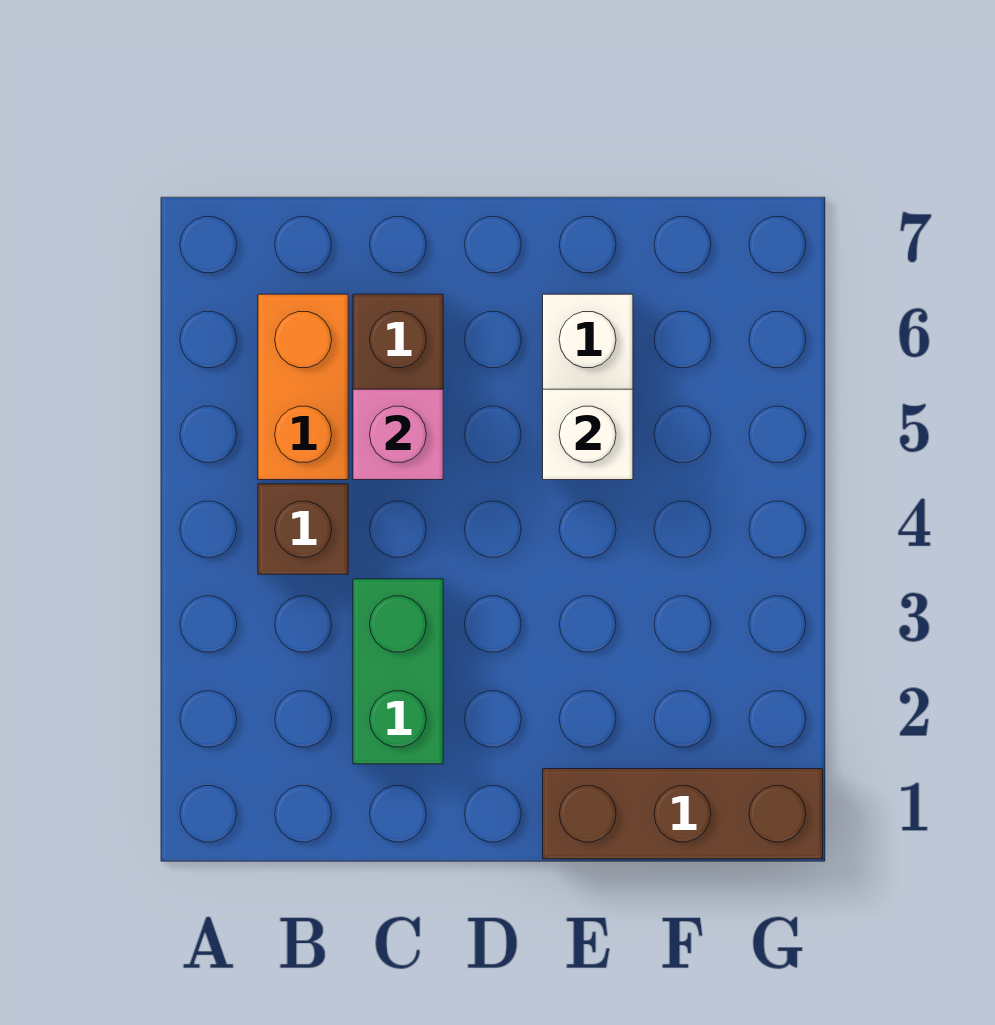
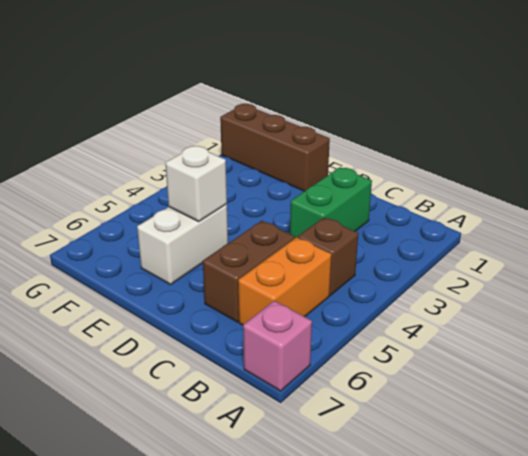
pink 1x1 brick [353,389,443,480] -> pink 1x1 brick moved to [243,301,312,391]

